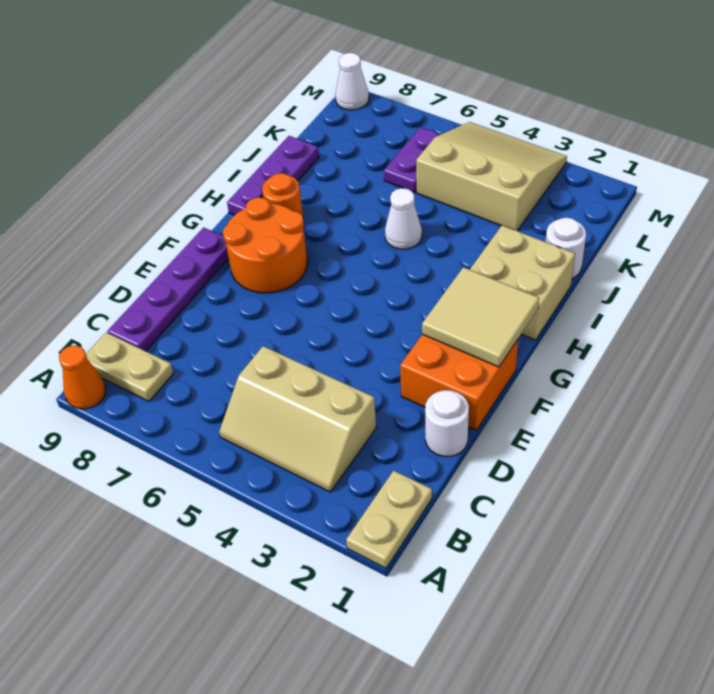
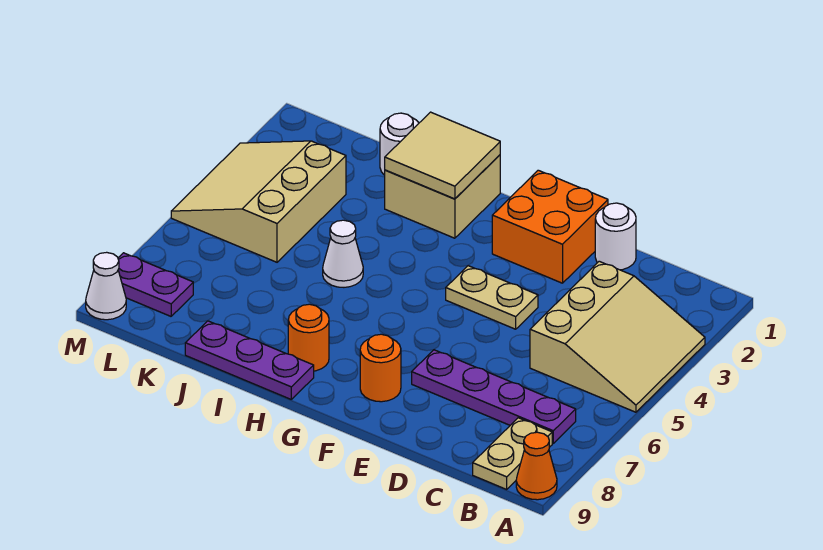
tan 1x2 plate [346,471,432,568] -> tan 1x2 plate moved to [446,266,538,329]
tan 2x3 slope [219,346,376,492] -> tan 3x3 slope [530,261,705,412]
purple 1x4 plate [108,228,229,351] -> purple 1x4 plate moved to [412,350,576,443]
tan 2x2 tile [422,267,539,367] -> tan 2x2 tile moved to [385,112,500,199]
orange 2x2 round brick [223,197,307,293] -> orange 1x1 round brick [360,334,401,402]
purple 1x2 plate [384,127,440,192] -> purple 1x2 plate moved to [118,253,193,316]

